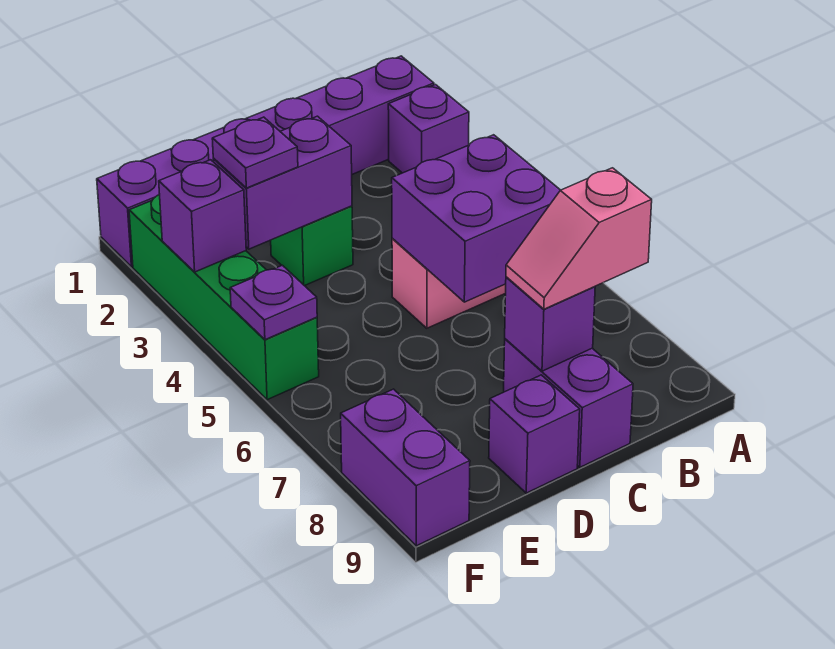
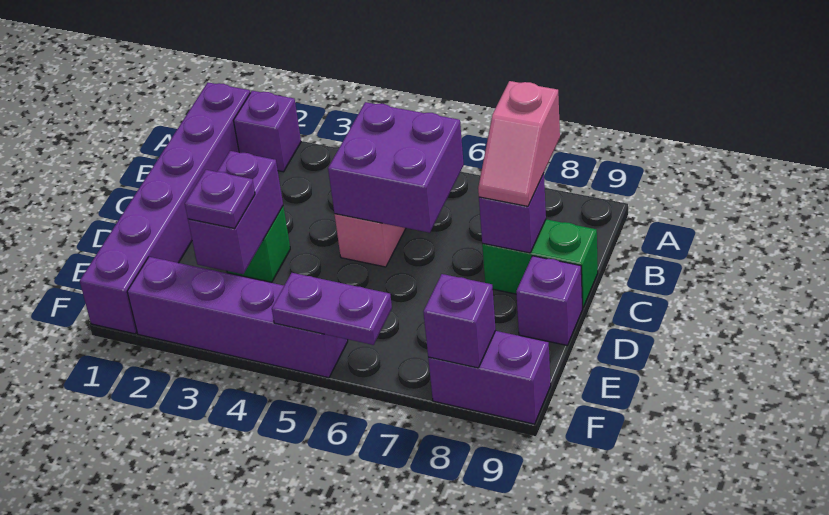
purple 1x2 brick [504,339,633,467] -> green 1x2 brick [482,219,598,308]
green 1x4 brick [129,195,319,400] -> purple 1x4 brick [127,257,348,378]
purple 1x1 brick [159,160,246,272] -> purple 1x1 brick moved to [423,274,496,368]
purple 1x1 plate [230,265,317,340] -> purple 1x2 plate [272,273,392,345]

